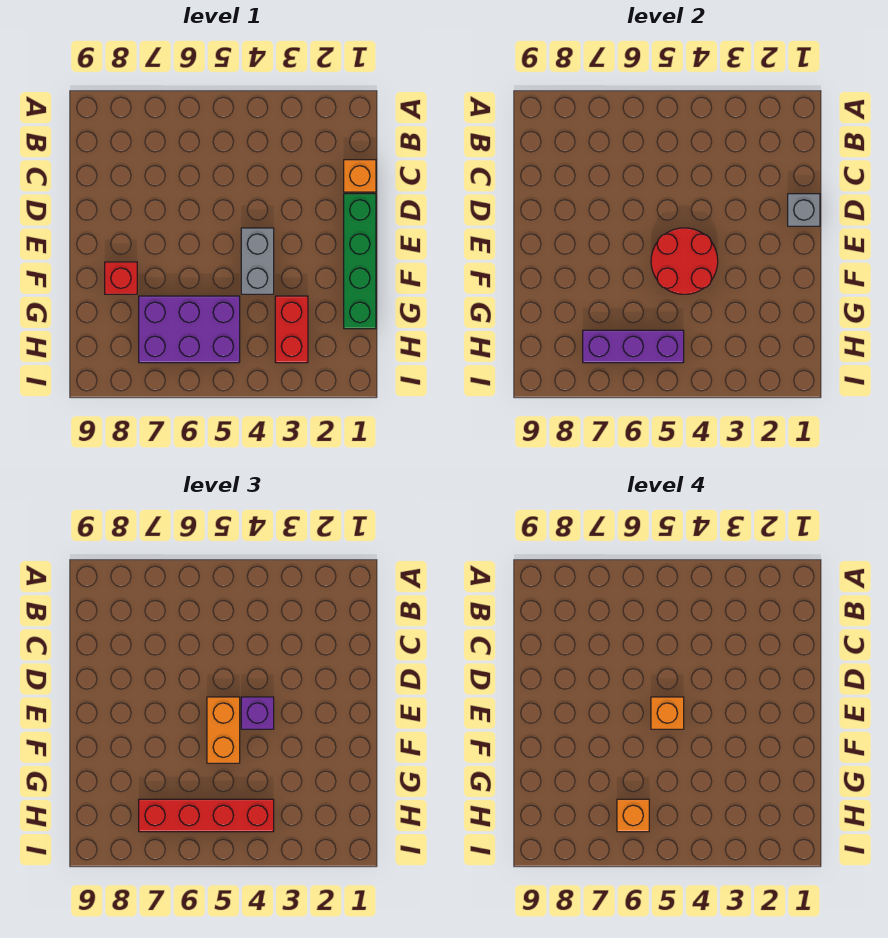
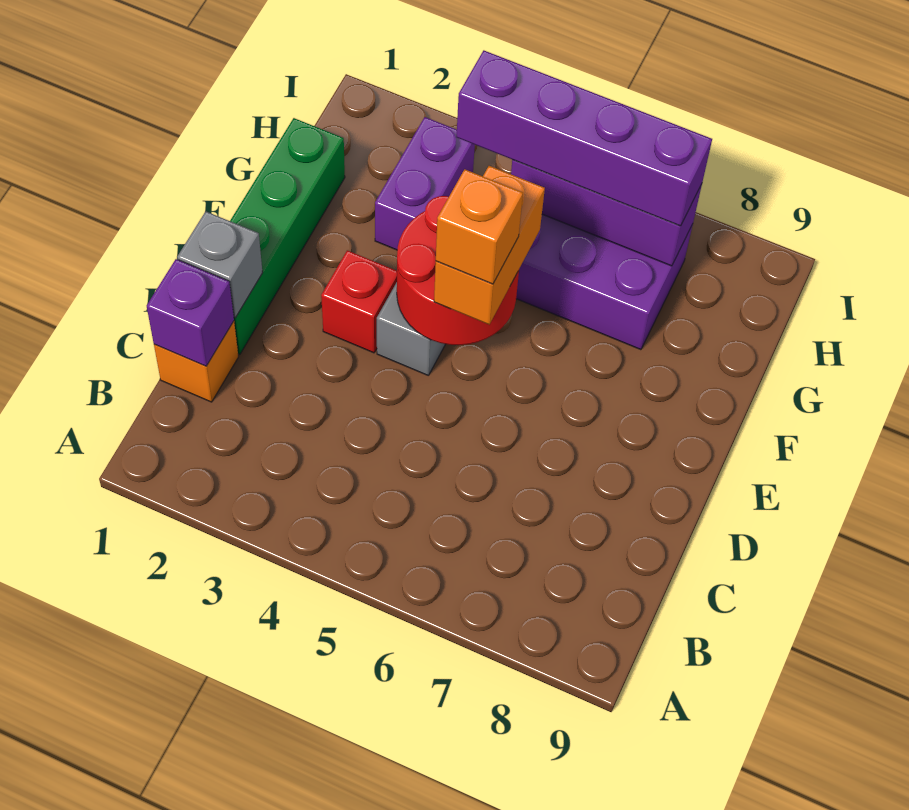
purple 1x1 brick [241,697,274,729] -> purple 1x1 brick moved to [147,259,234,366]
red 1x1 brick [105,262,137,294] -> red 1x1 brick moved to [321,250,397,353]
red 1x2 brick [275,296,308,363] -> purple 1x2 brick [375,117,475,250]
red 1x4 brick [139,799,274,832] -> purple 1x4 brick [456,50,712,226]
orange 1x1 brick [617,799,649,832] -> none

